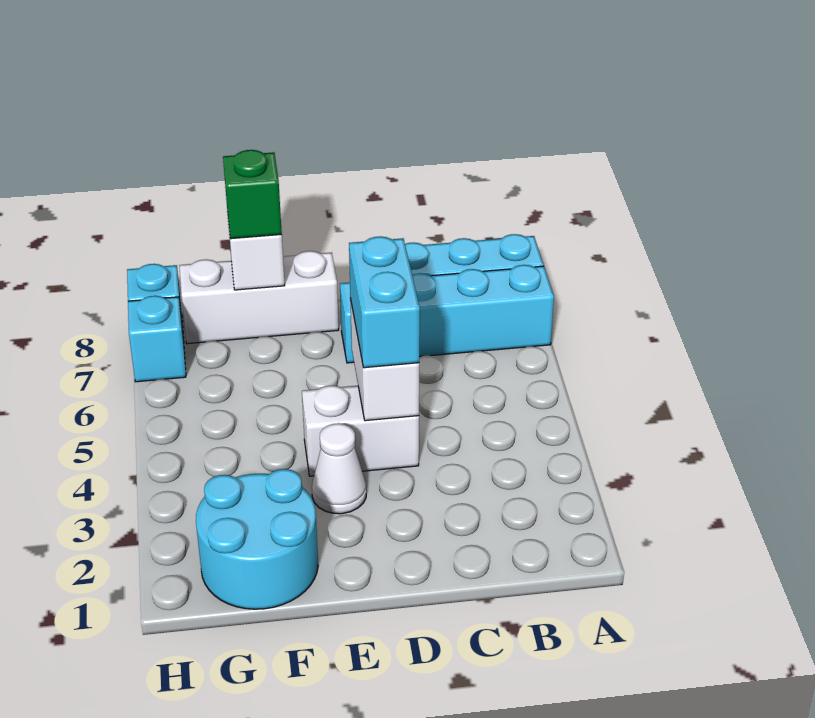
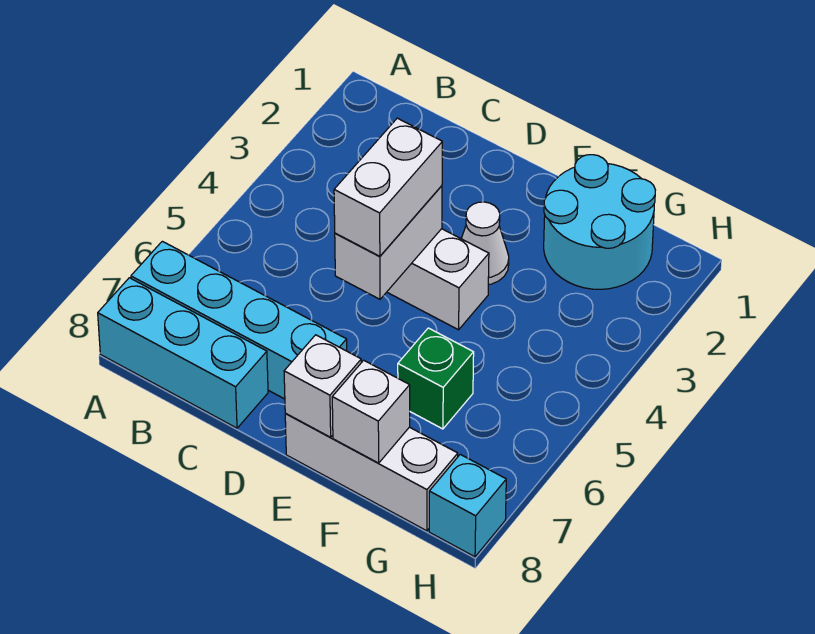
cyan 1x2 brick [349,236,420,368] -> white 1x2 brick [334,118,442,256]
none -> white 1x1 brick [284,335,361,437]
green 1x1 brick [223,150,282,239] -> green 1x1 brick moved to [398,328,474,429]
cyan 1x1 brick [128,296,186,382] -> none

